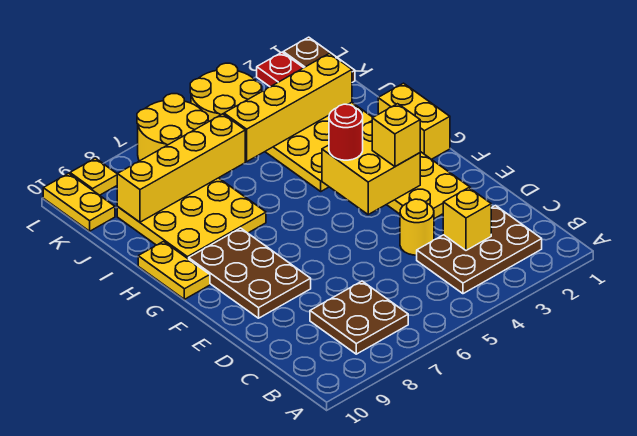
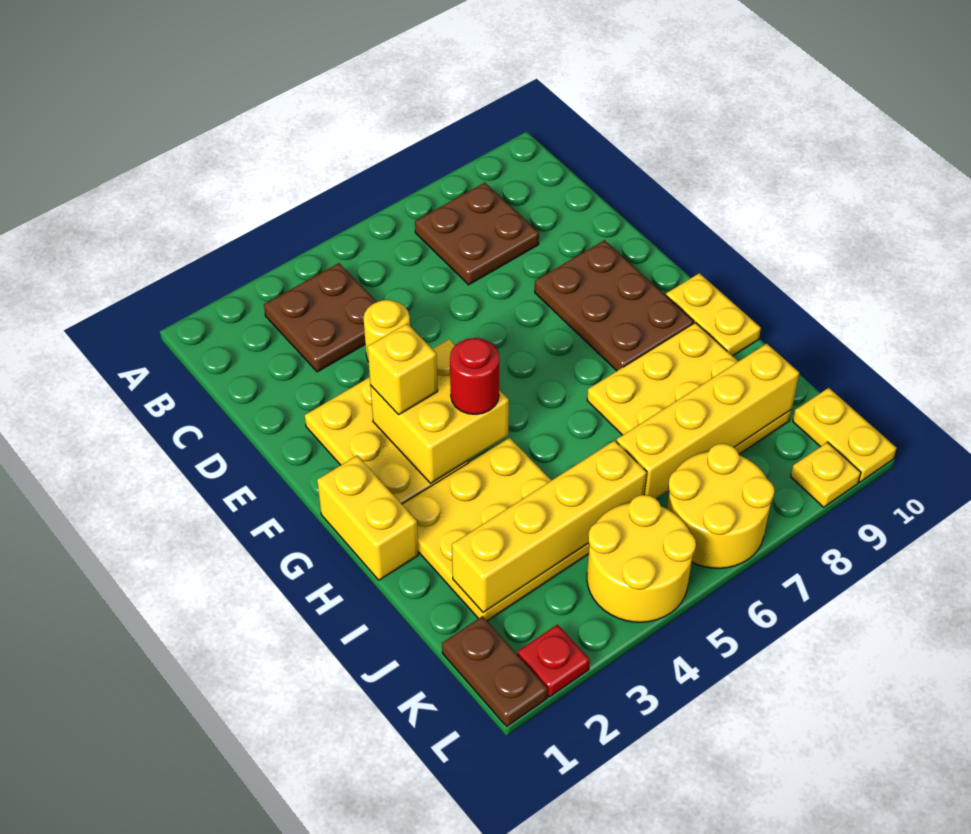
brown 2x3 plate [417,206,542,294] -> brown 2x2 plate [264,263,377,372]
yellow 1x1 brick [443,188,491,250] -> none

